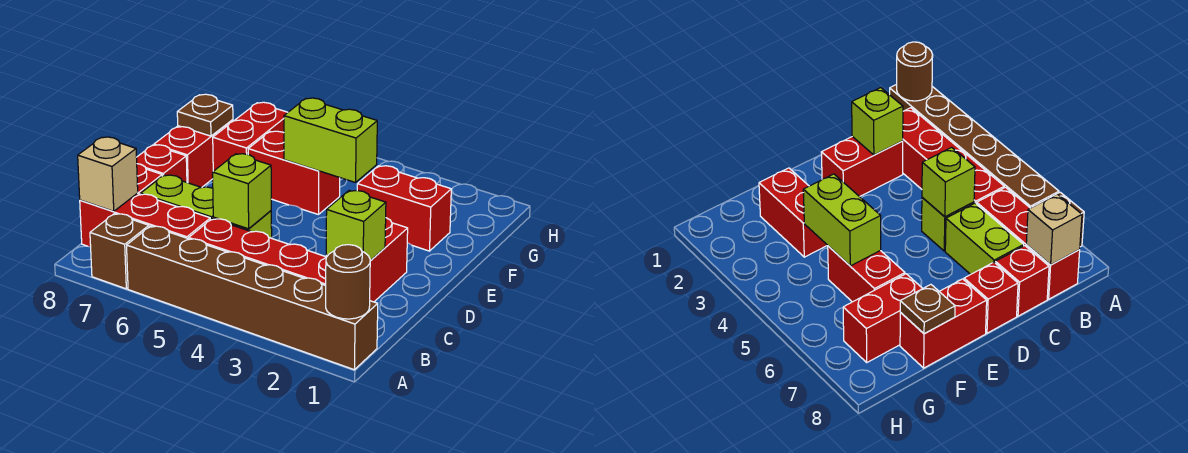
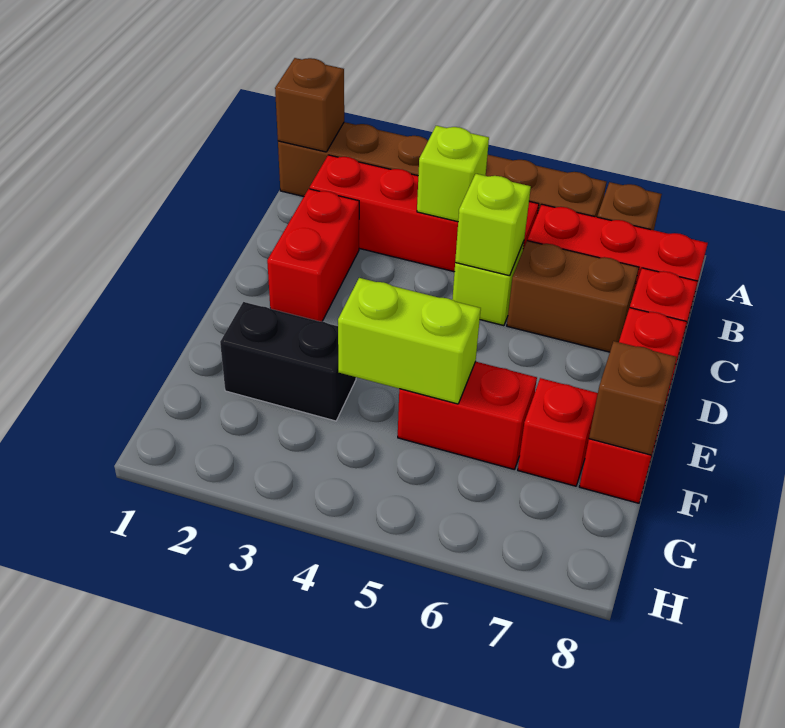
brown 1x1 round brick [326,245,370,319] -> brown 1x1 brick [275,58,344,152]
tan 1x1 brick [78,137,138,211] -> none
lime 1x1 brick [326,190,386,261] -> lime 1x1 brick moved to [417,126,489,222]
lime 1x2 brick [141,175,214,220] -> brown 1x2 brick [507,241,639,352]
red 1x2 brick [357,166,451,251] -> black 1x2 brick [220,302,356,421]
red 1x2 brick [213,102,288,171] -> red 1x1 brick [518,378,598,486]
brown 1x1 plate [177,94,233,136] -> brown 1x1 brick [589,341,677,455]

